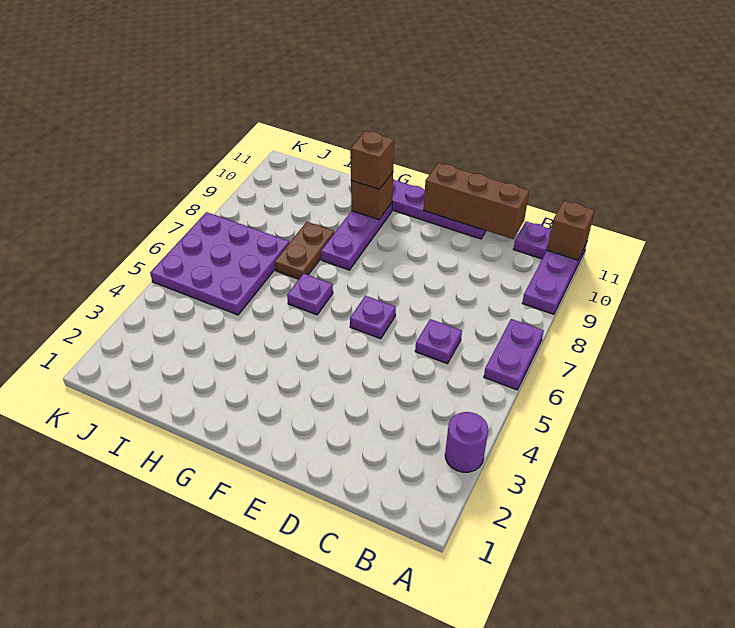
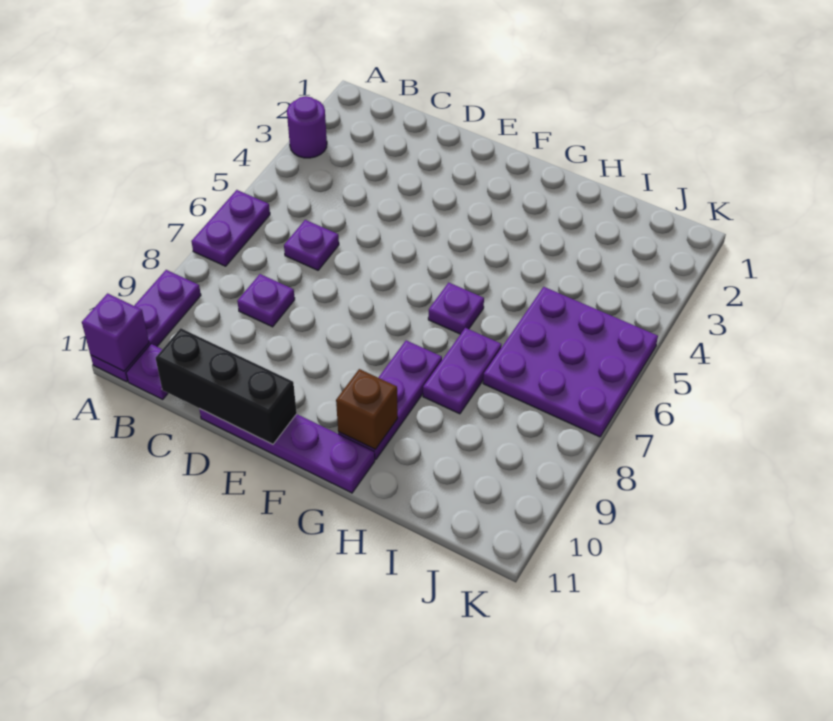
brown 1x1 brick [547,201,595,260] -> purple 1x1 brick [82,293,149,371]
brown 1x3 brick [424,163,529,239] -> black 1x3 brick [156,328,297,444]
purple 1x1 plate [350,296,396,339] -> purple 1x1 plate moved to [237,274,295,327]
brown 1x1 brick [350,131,394,189] -> none
brown 1x2 plate [275,222,334,279] -> purple 1x2 plate [423,328,502,414]

